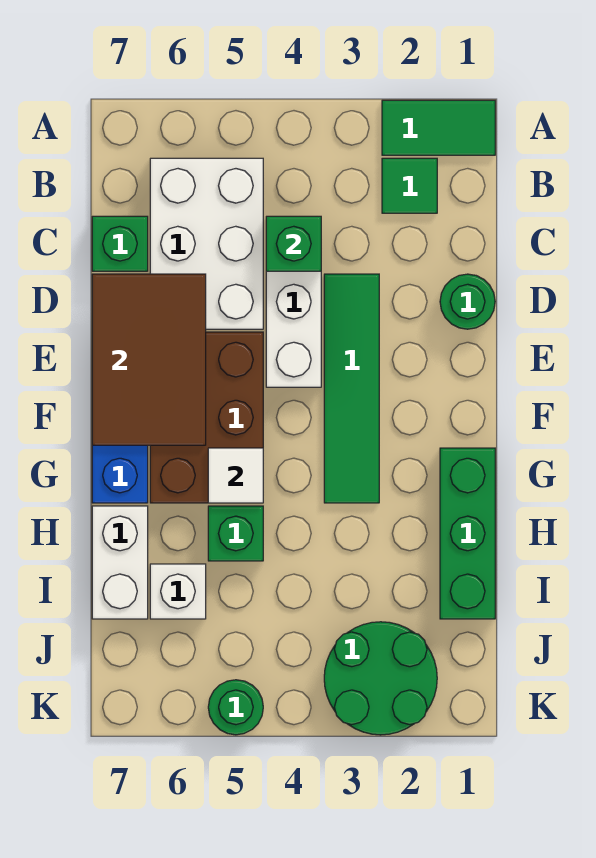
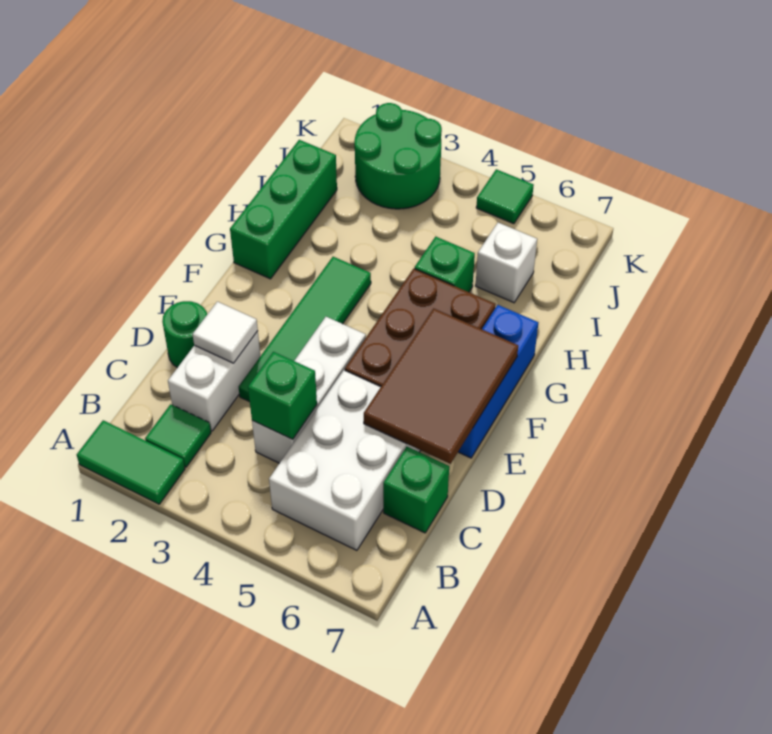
white 1x1 tile [208,448,263,503] -> white 1x1 tile moved to [193,302,258,363]
white 1x2 brick [92,506,148,619] -> white 1x2 brick moved to [168,331,260,431]
green 1x1 round brick [208,680,263,735] -> green 1x1 tile [476,169,534,224]

